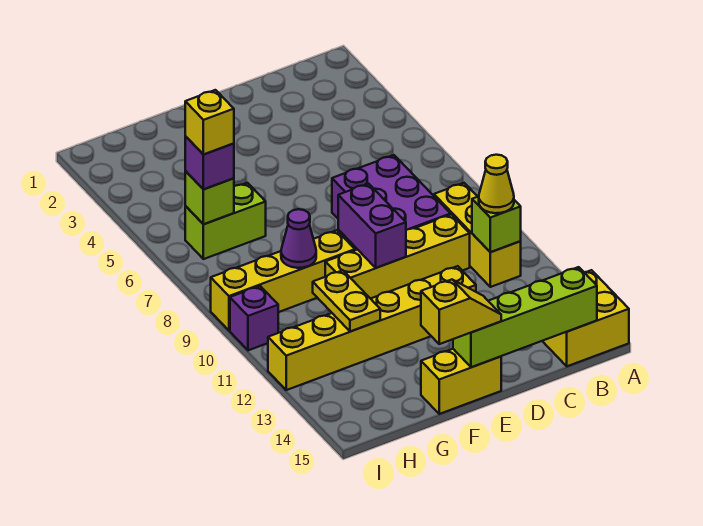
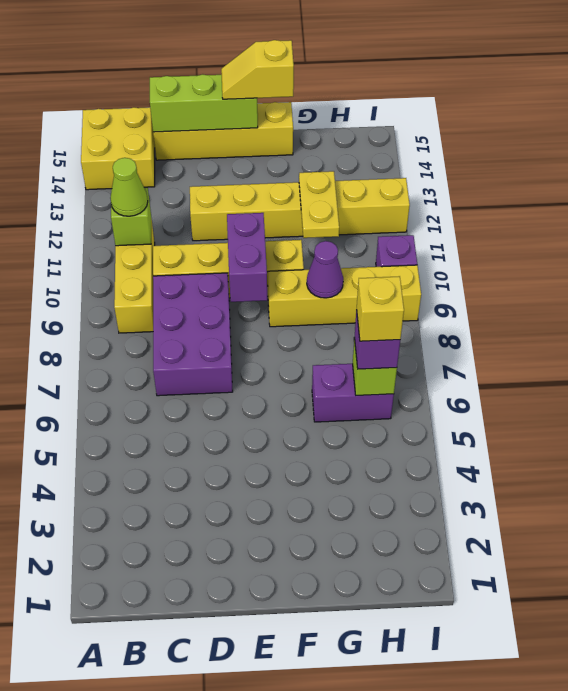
yellow 1x1 cone [479,155,514,213] -> lime 1x1 cone [110,158,148,216]
lime 1x4 brick [453,267,597,367] -> lime 1x3 brick [150,74,258,132]
yellow 1x2 brick [421,349,501,414] -> yellow 1x4 brick [153,102,293,160]
lime 1x2 brick [185,183,266,259] -> purple 1x2 brick [312,364,394,422]

